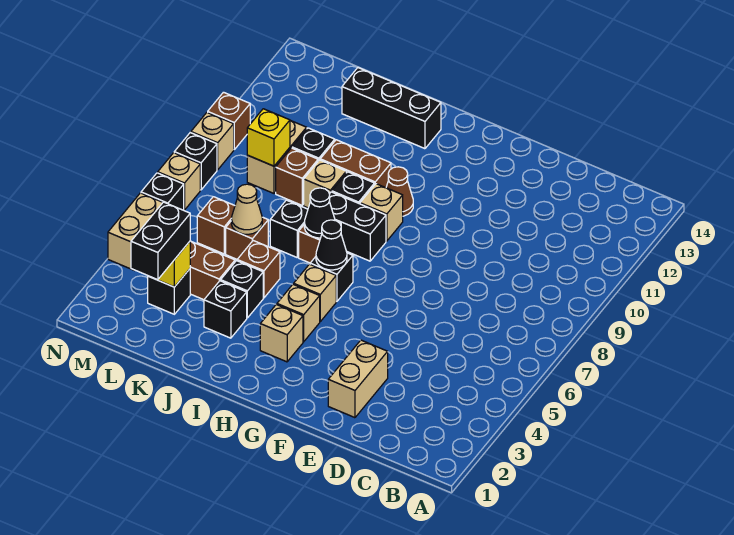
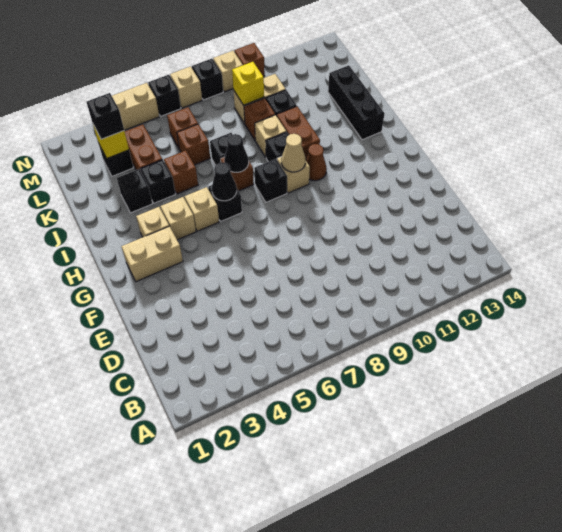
tan 1x2 brick [328,340,388,418] -> tan 1x2 brick moved to [121,226,183,282]
black 1x2 brick [329,192,386,261] -> black 1x1 brick [254,159,287,202]
tan 1x1 cone [231,184,262,234] -> tan 1x1 cone moved to [281,134,305,172]
black 1x2 brick [131,202,190,280] -> black 1x1 brick [87,93,124,139]

